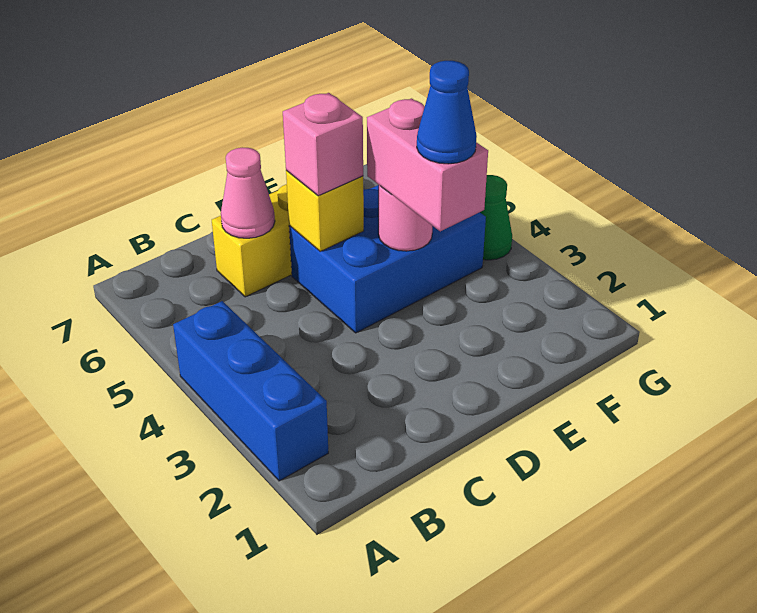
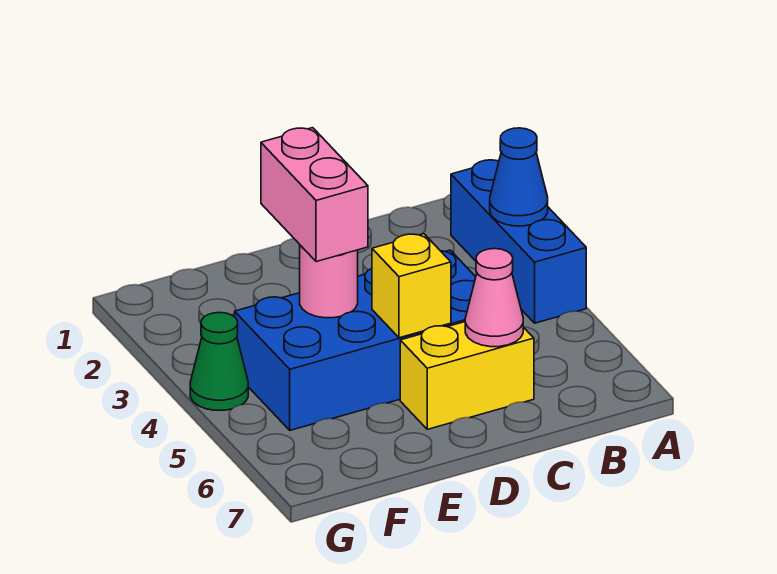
blue 2x3 brick [289,185,486,333] -> blue 2x4 brick [235,250,476,430]
pink 1x1 brick [283,93,363,196] -> none
blue 1x1 cone [417,61,477,164] -> blue 1x1 cone moved to [490,128,548,226]

